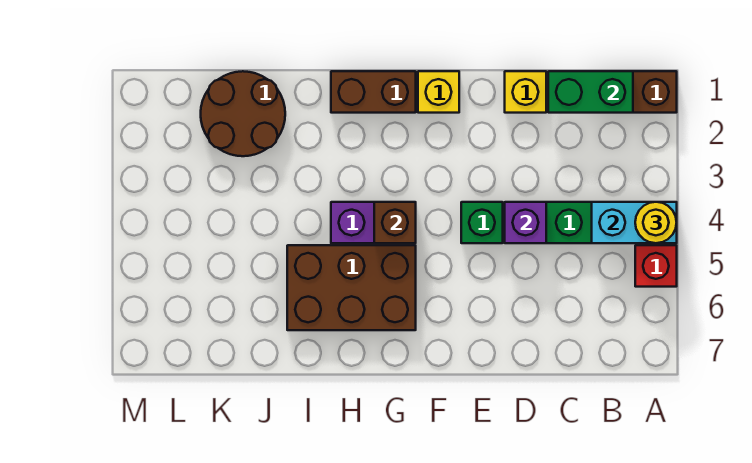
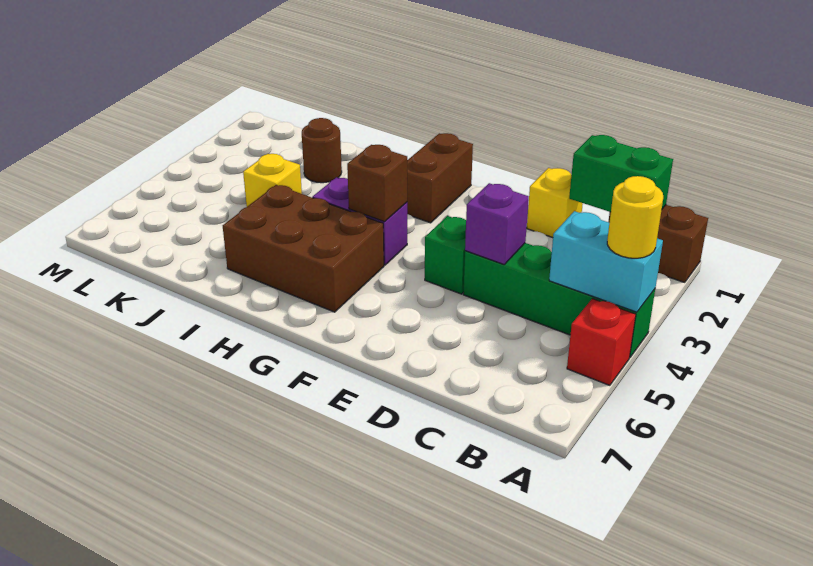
yellow 1x1 brick [418,71,459,113] -> yellow 1x1 brick moved to [243,154,302,206]
brown 1x2 brick [331,71,416,113] -> brown 1x2 brick turned to [407,133,473,223]
brown 2x2 round brick [201,71,285,156] -> brown 1x1 round brick [302,118,342,183]

